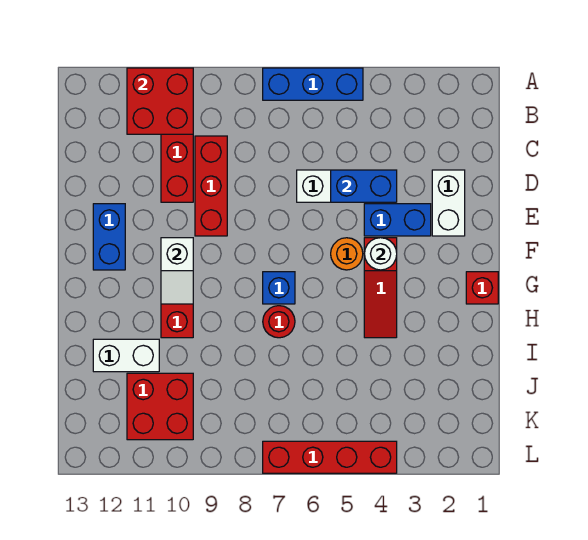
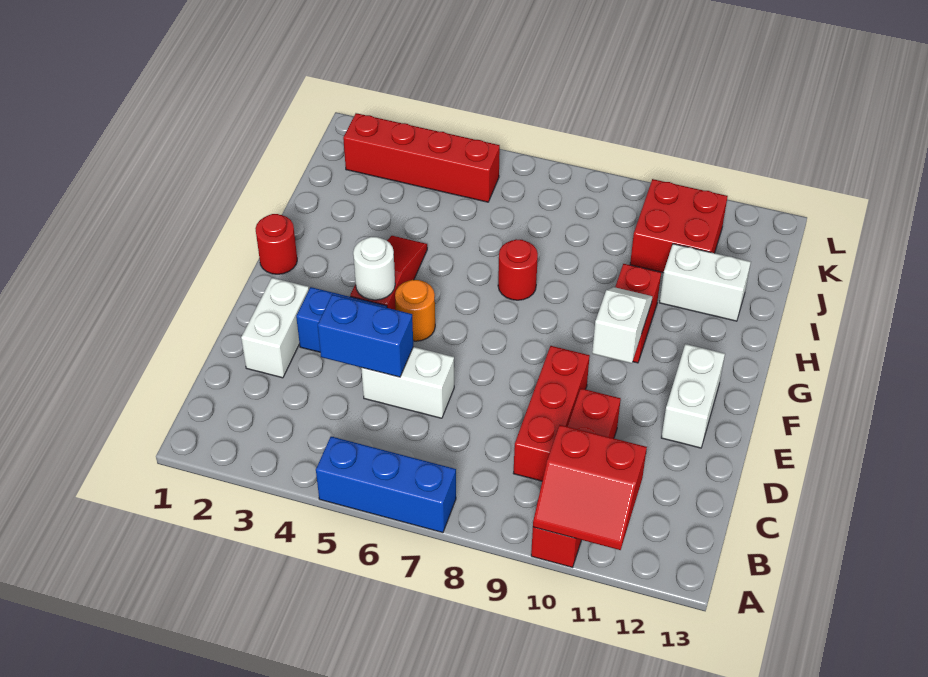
red 2x2 brick [127,68,193,134] -> red 2x2 slope [533,425,647,550]
blue 1x2 brick [93,204,125,270] -> white 1x2 brick [661,344,725,448]
red 1x1 brick [466,272,498,304] -> red 1x1 round brick [255,214,297,274]
blue 1x1 brick [263,272,295,304] -> none
red 1x4 brick [263,441,397,473] -> red 1x4 brick moved to [343,113,500,202]

